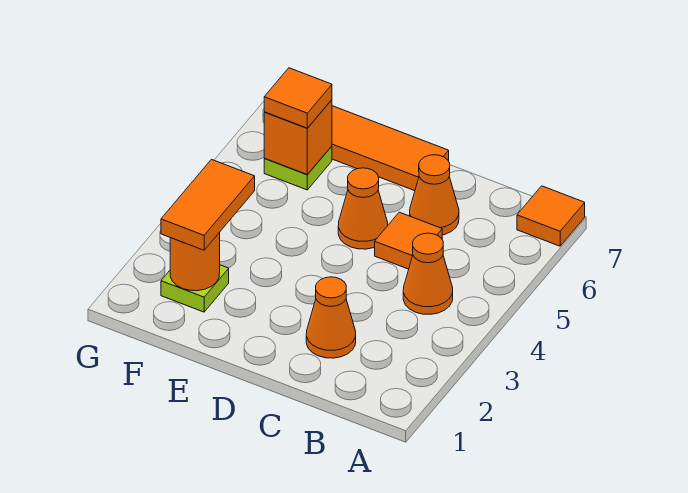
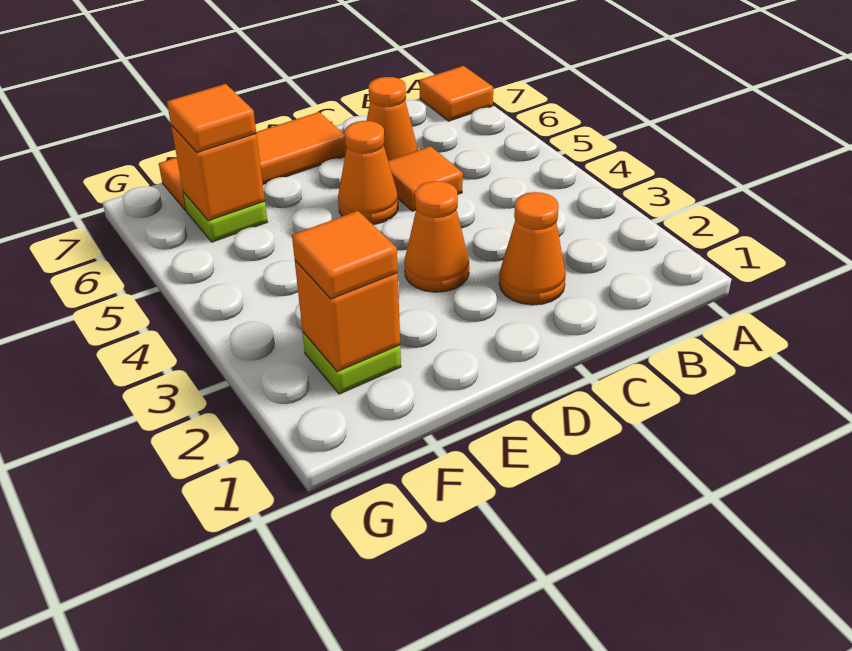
orange 1x1 cone [403,233,453,314] -> orange 1x1 cone moved to [404,181,469,292]
orange 1x1 round brick [170,232,220,291] -> orange 1x1 brick [295,261,400,372]
orange 1x2 tile [161,160,255,250] -> orange 1x1 tile [292,211,398,299]

